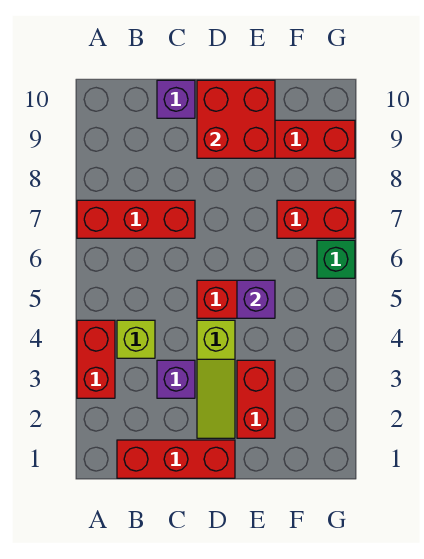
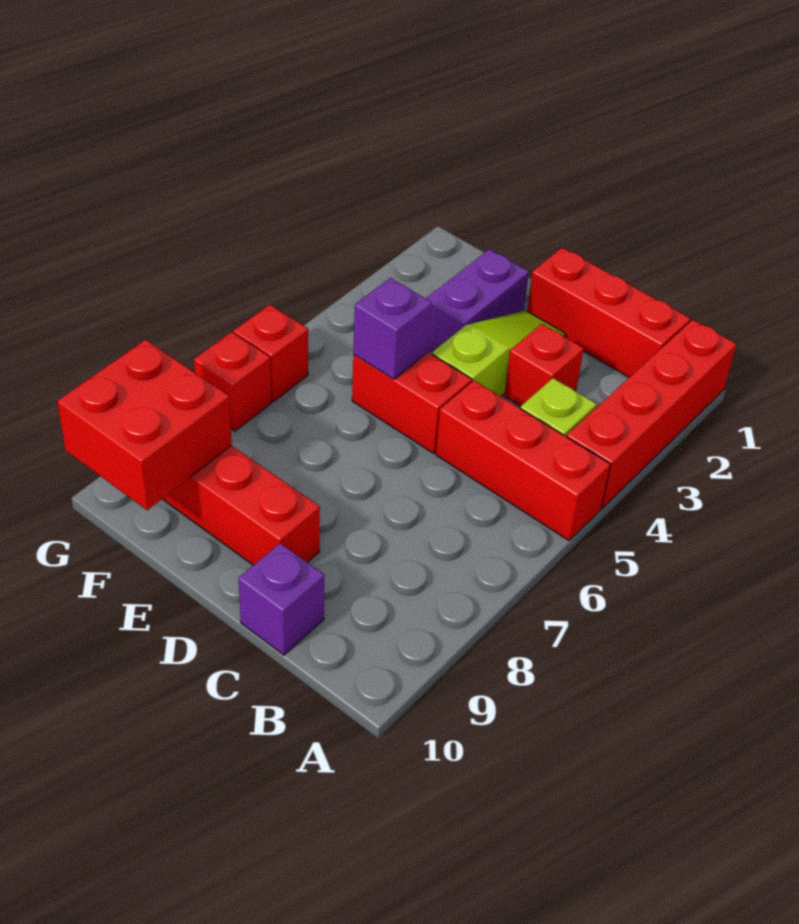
red 1x2 brick [77,320,115,398] -> red 1x4 brick [567,320,736,508]
red 1x3 brick [77,200,195,238] -> red 1x3 brick moved to [436,381,610,541]
purple 1x1 brick [157,360,195,398] -> red 1x1 brick [504,324,584,406]
red 2x2 brick [197,80,275,158] -> red 2x2 brick moved to [57,340,232,510]
red 1x2 brick [237,360,275,438] -> purple 1x2 brick [426,249,529,352]
red 1x2 brick [277,200,355,238] -> red 1x1 brick [194,332,271,431]
green 1x1 brick [317,240,355,278] -> red 1x1 brick [233,305,308,402]

